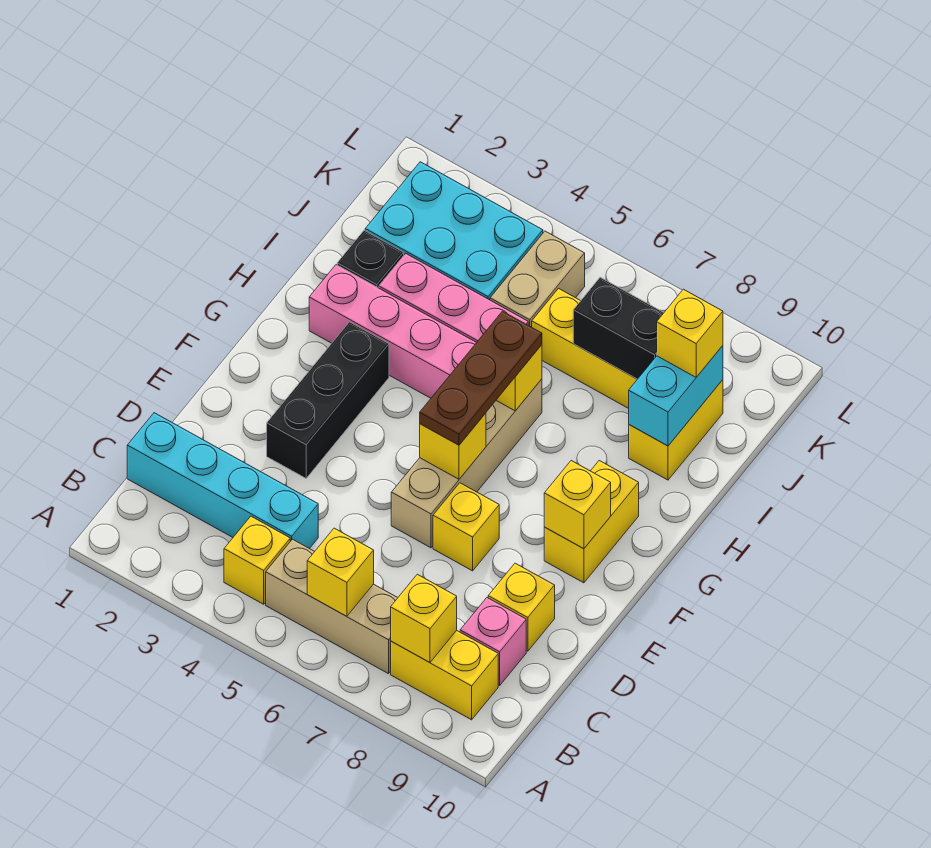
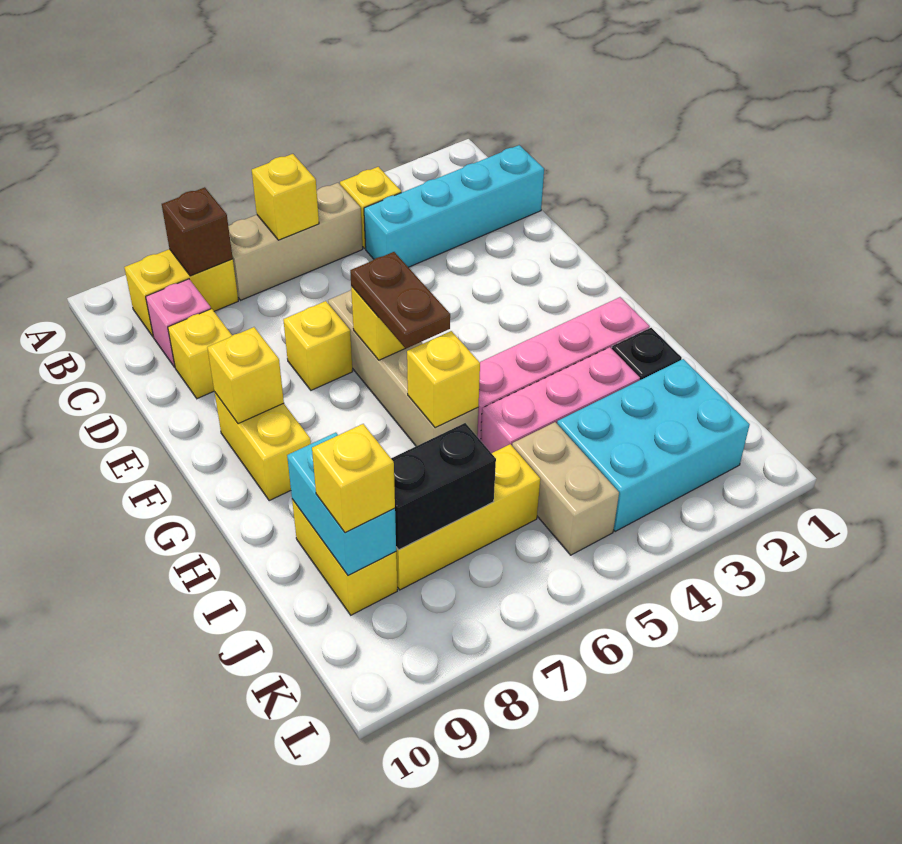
yellow 1x1 brick [391,574,457,662] -> brown 1x1 brick [162,187,233,276]
black 1x3 brick [267,322,389,478] -> none
brown 1x3 plate [420,311,542,445] -> brown 1x2 plate [350,252,450,349]

